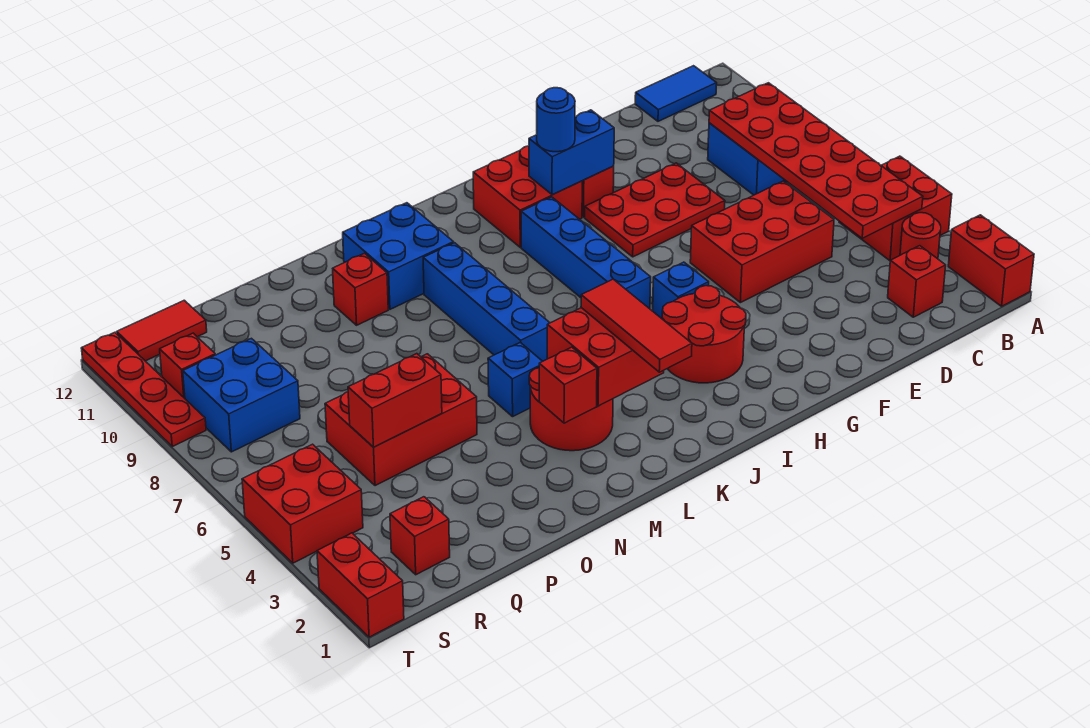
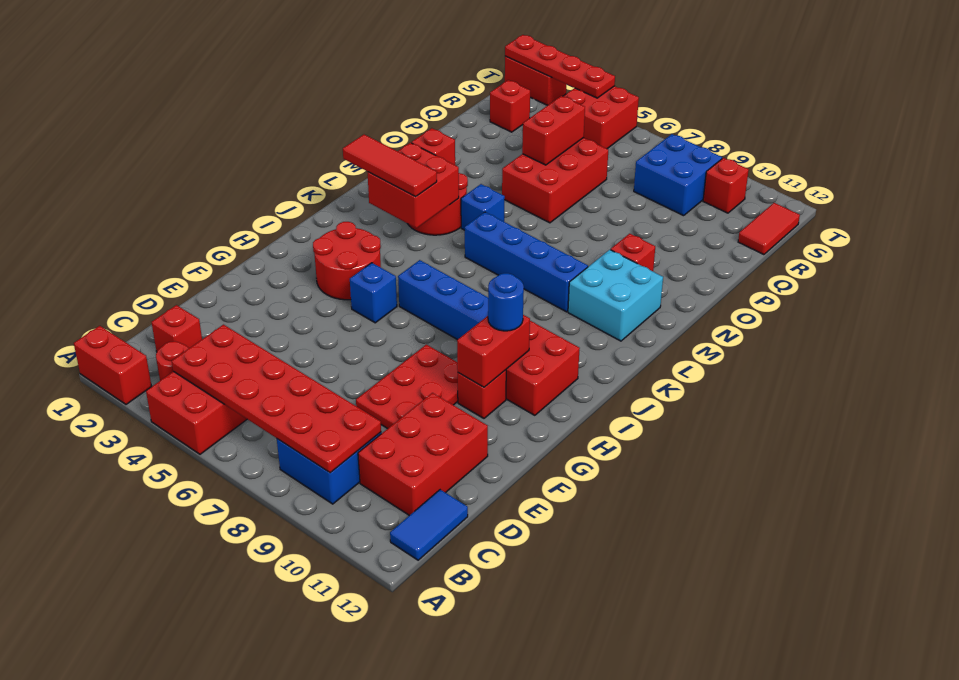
red 2x3 brick [690,181,834,303] -> red 2x3 brick moved to [358,393,488,516]
blue 1x2 brick [529,110,614,195] -> red 1x2 brick [457,315,530,387]
blue 2x2 brick [343,203,453,309] -> cyan 2x2 brick [568,250,663,341]
red 1x4 plate [81,332,206,447] -> red 1x4 plate moved to [505,35,615,98]

